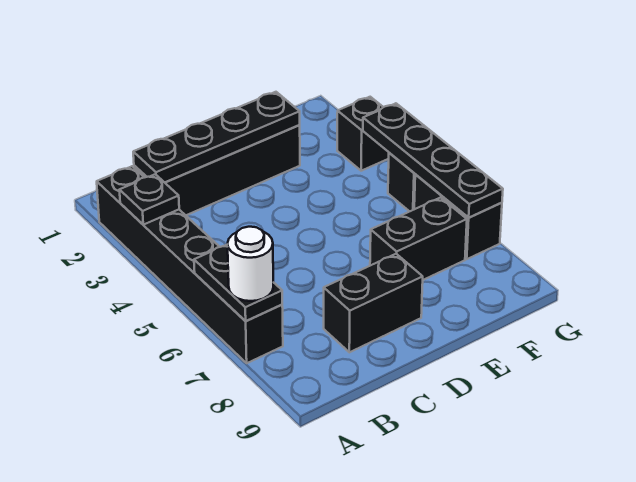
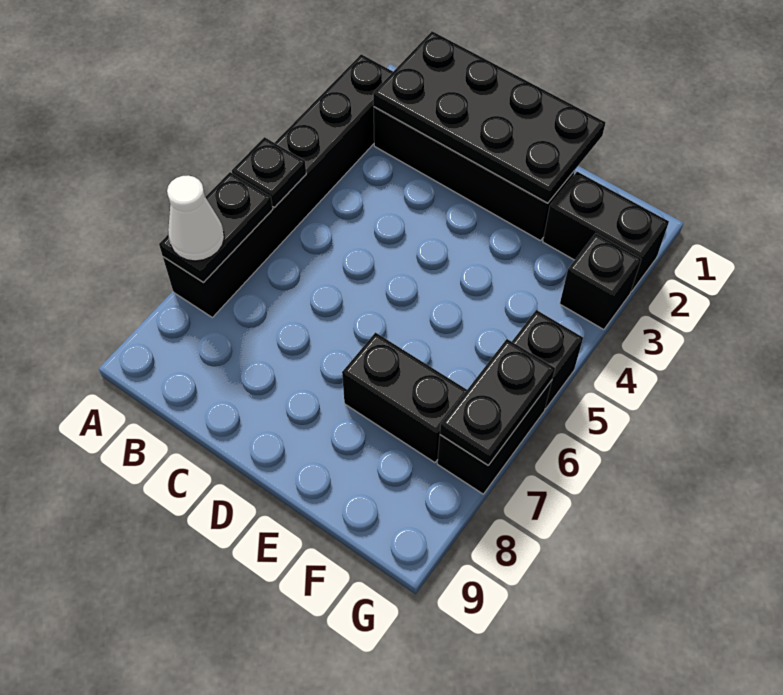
black 1x1 plate [120,174,179,225] -> black 1x1 plate moved to [232,137,306,208]
white 1x1 round brick [228,227,273,301] -> white 1x1 cone [167,175,224,261]
black 1x4 plate [133,92,300,182] -> black 2x4 plate [373,31,606,203]
black 1x2 brick [324,254,423,352] -> black 1x2 brick moved to [543,172,669,292]
black 1x4 plate [363,103,503,217] -> black 1x2 plate [440,339,555,465]

